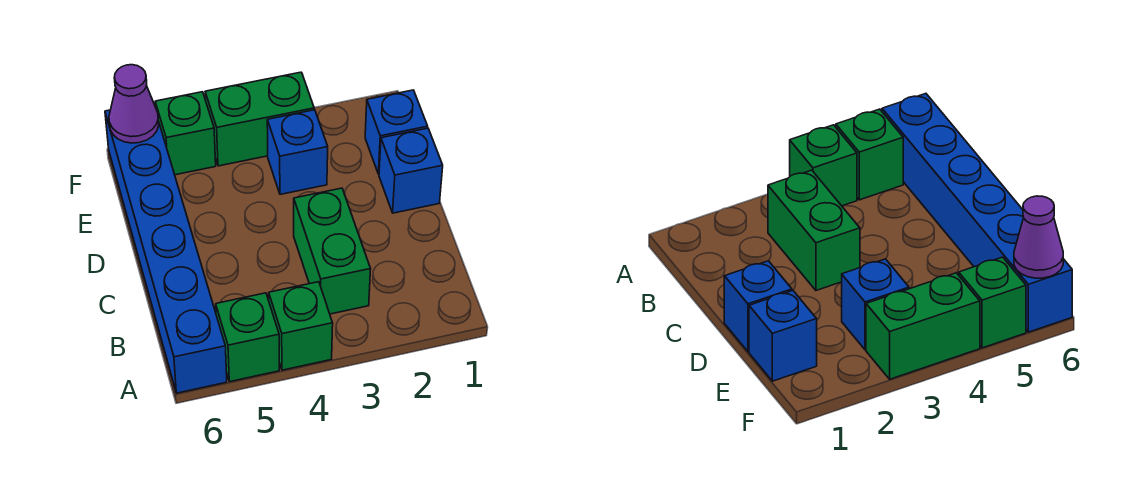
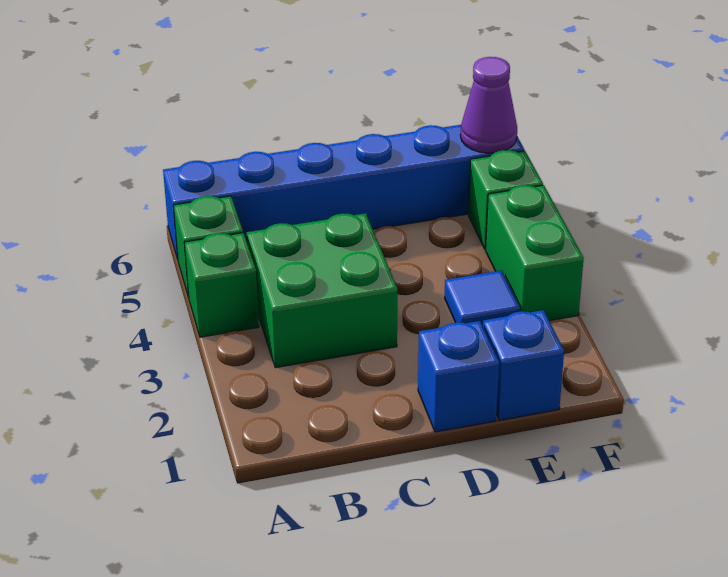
green 1x2 brick [294,188,371,314] -> green 2x2 brick [247,213,398,368]
blue 1x1 brick [267,110,328,194] -> blue 1x1 tile [445,270,520,326]

